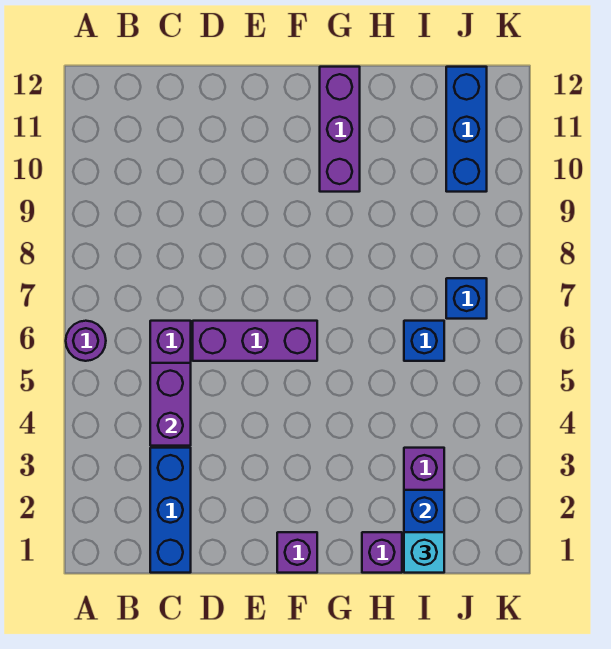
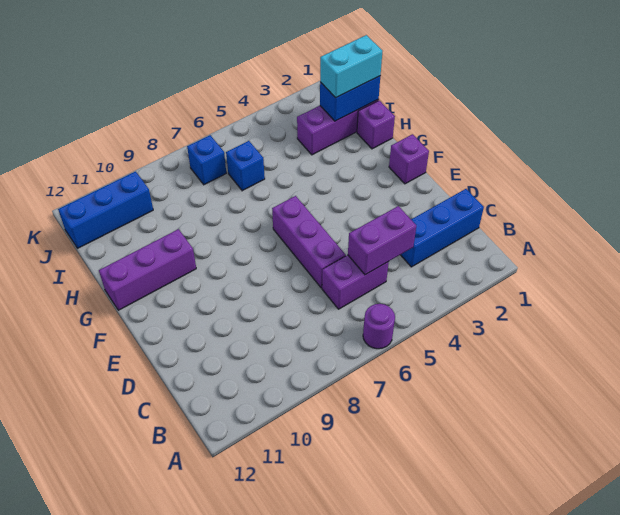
cyan 1x1 brick [404,532,444,573] -> cyan 1x2 brick [320,35,382,98]

